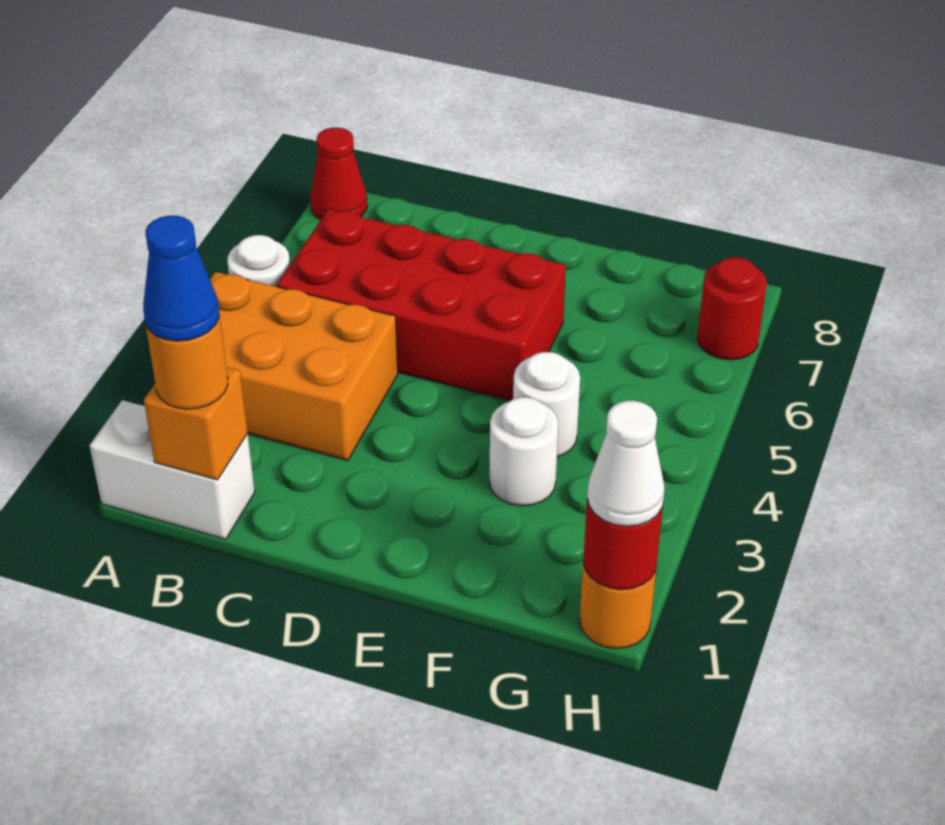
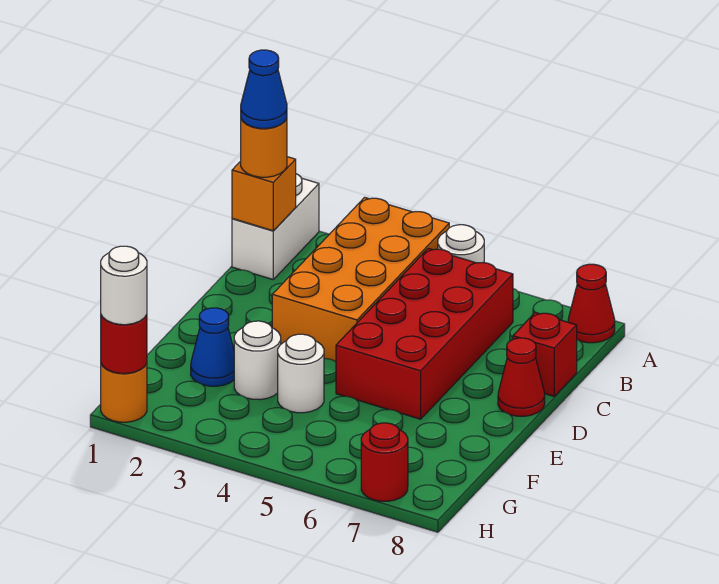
orange 2x3 brick [210,272,398,461] -> orange 2x4 brick [272,197,449,362]
none -> red 1x1 brick [513,312,577,396]
none -> red 1x1 cone [498,338,545,416]
none -> blue 1x1 cone [191,308,234,386]
white 1x1 cone [587,401,665,526] -> white 1x1 round brick [101,246,147,325]

